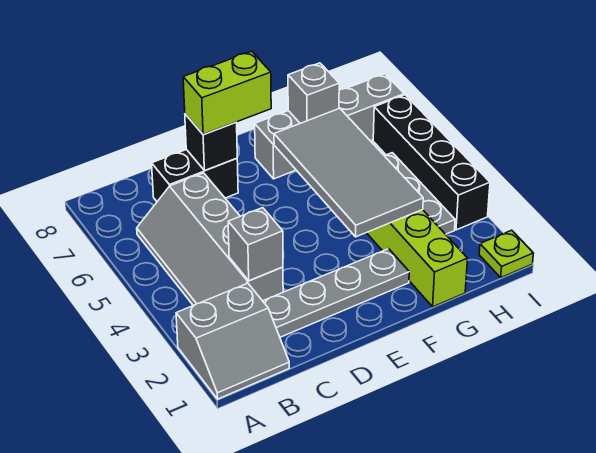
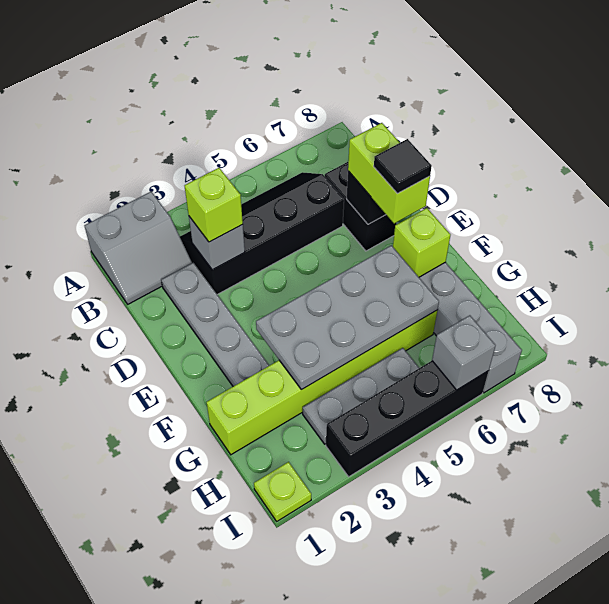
grey 2x2 slope [176,283,289,399] -> grey 2x2 slope turned to [84,192,192,304]
grey 2x4 slope [137,173,283,306] -> black 2x4 slope [180,172,344,295]
none -> lime 1x1 brick [185,168,243,242]
none -> black 1x1 tile [374,139,432,194]
grey 2x4 tile [274,108,423,237] -> grey 2x4 plate [256,245,439,390]
none -> lime 1x1 brick [393,208,450,277]
grey 1x1 brick [288,63,339,123] -> grey 1x1 brick moved to [432,315,496,390]

